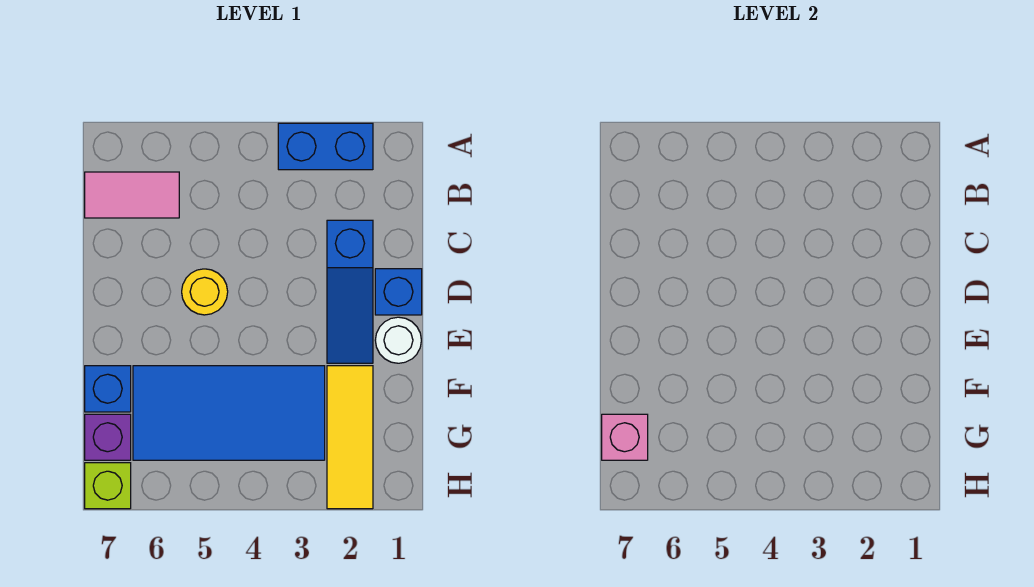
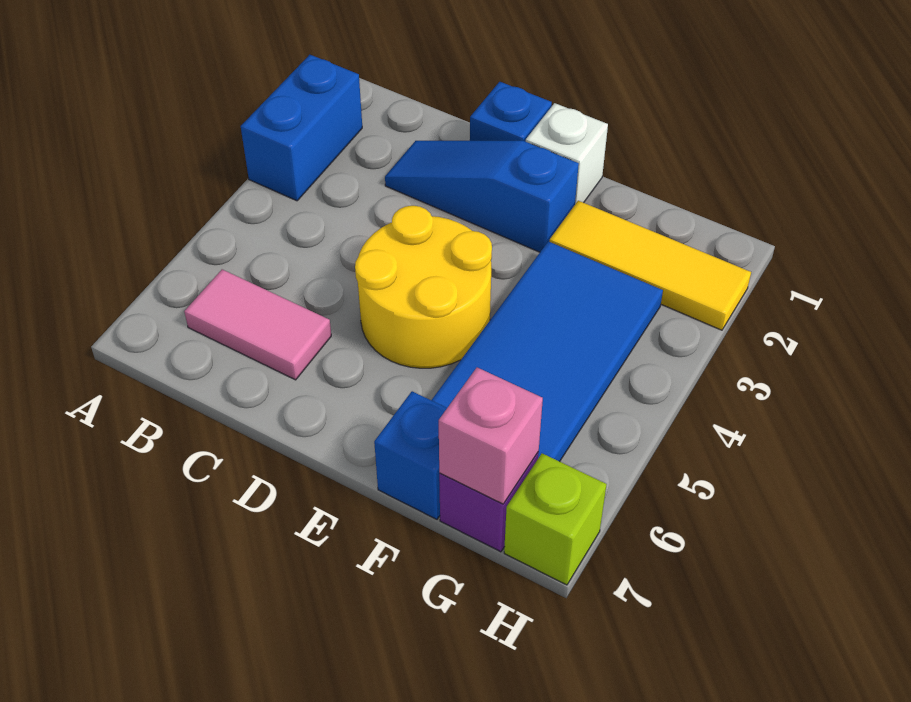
pink 1x2 tile [85,172,179,218] -> pink 1x2 tile turned to [184,269,331,380]
blue 1x3 slope [327,220,373,363] -> blue 1x3 slope turned to [385,141,579,252]
yellow 1x1 round brick [182,269,228,315] -> yellow 2x2 round brick [355,206,492,368]
white 1x1 round brick [375,317,421,363] -> white 1x1 brick [526,103,608,204]

